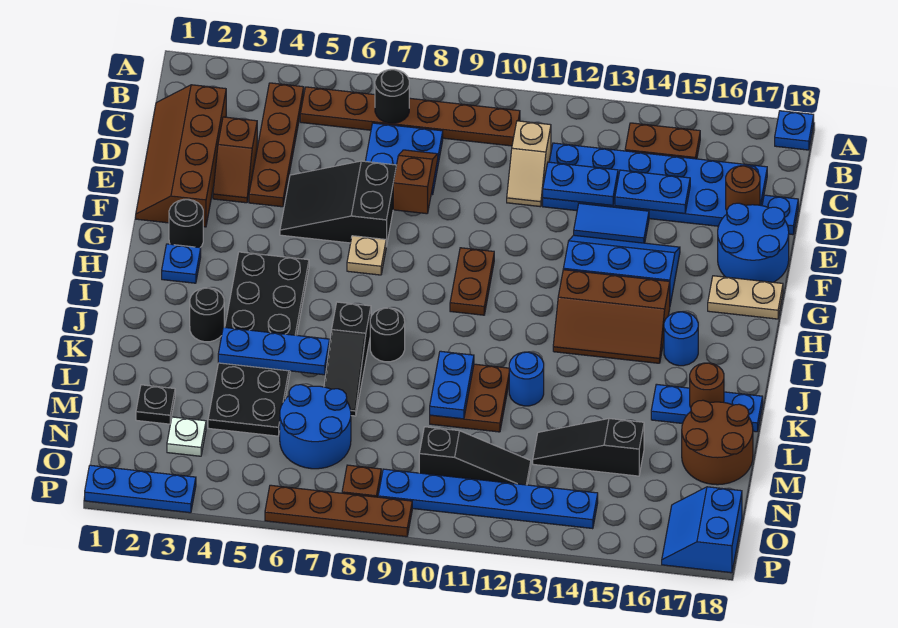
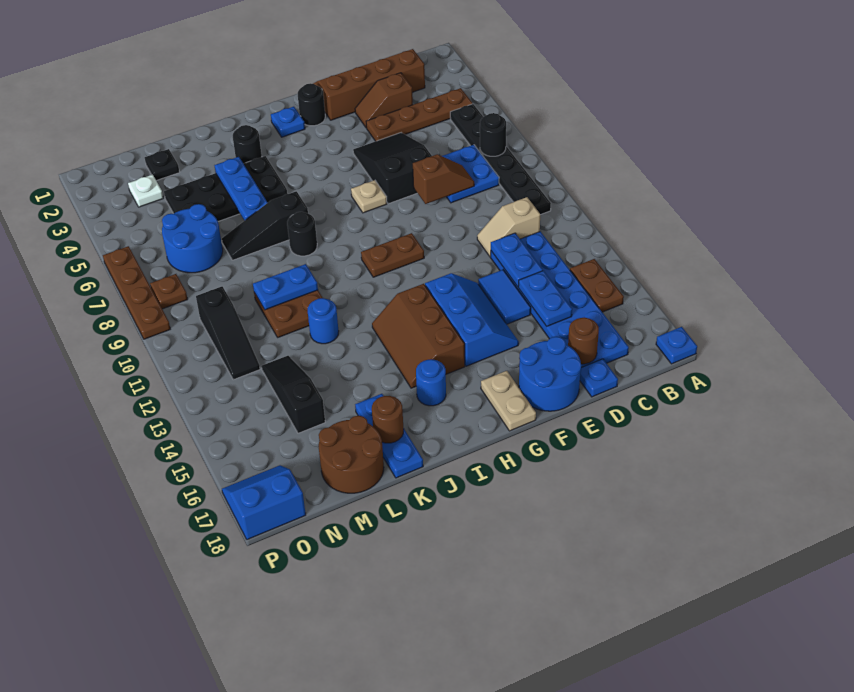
brown 1x6 plate [300,87,520,146] -> black 1x6 plate [450,104,551,215]
black 2x6 plate [208,252,309,436] -> black 2x4 plate [164,156,287,221]
blue 1x6 plate [378,469,598,529] -> none
blue 1x3 plate [85,465,196,513] -> none

